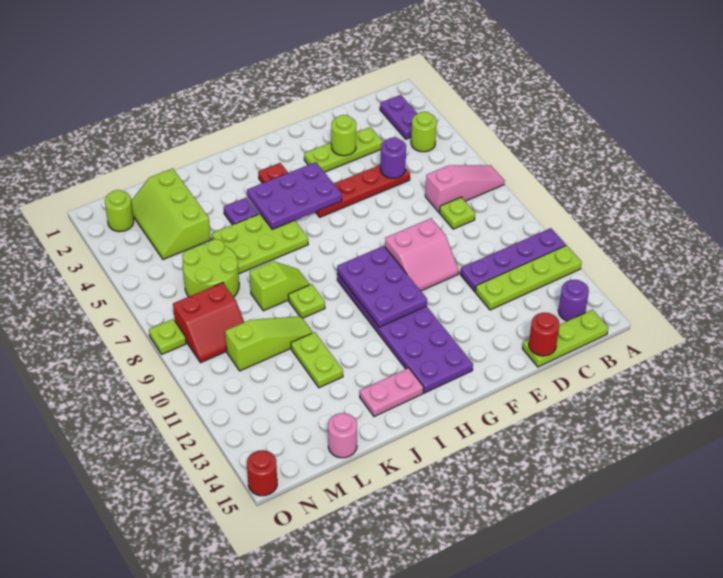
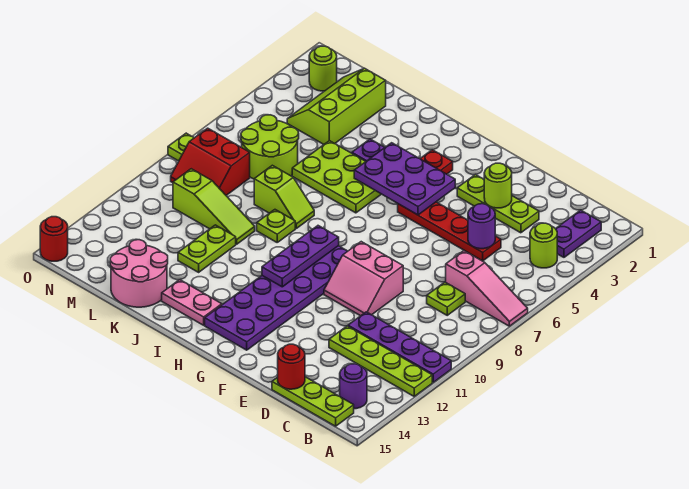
purple 2x3 plate [337,246,427,327] -> purple 1x3 plate [262,226,339,287]
pink 1x1 round brick [328,413,357,458] -> pink 2x2 round brick [110,240,168,307]

